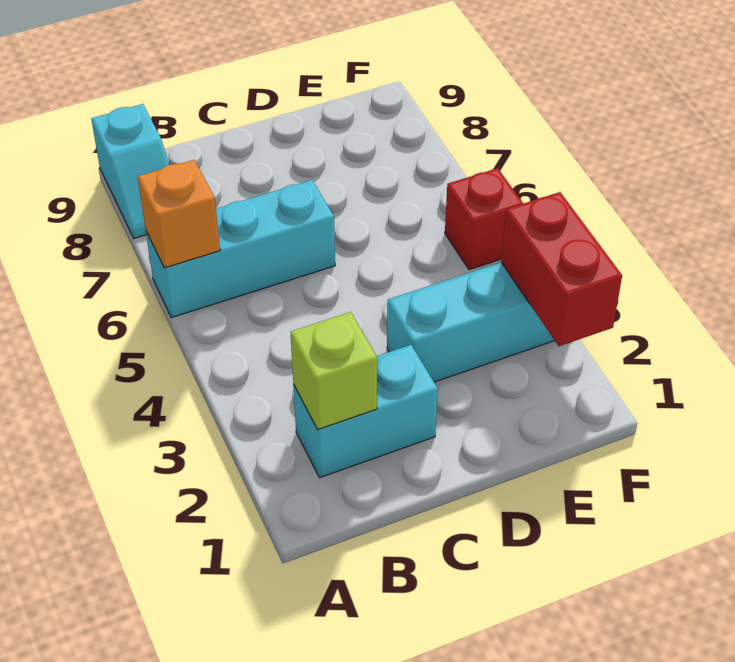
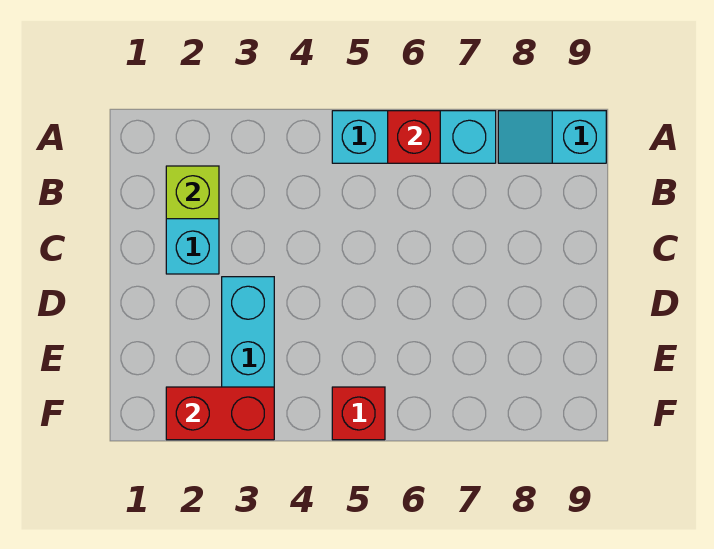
cyan 1x3 brick [146,180,335,318] -> cyan 1x3 brick turned to [332,111,496,163]
orange 1x1 brick [138,160,220,268] -> red 1x1 brick [388,111,440,163]

